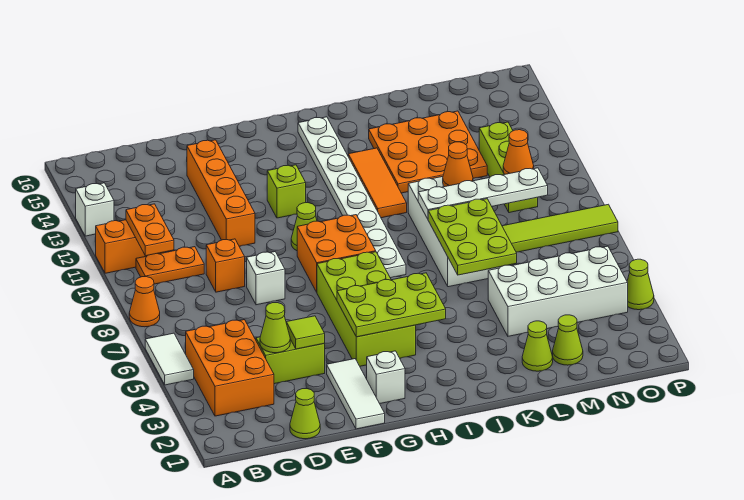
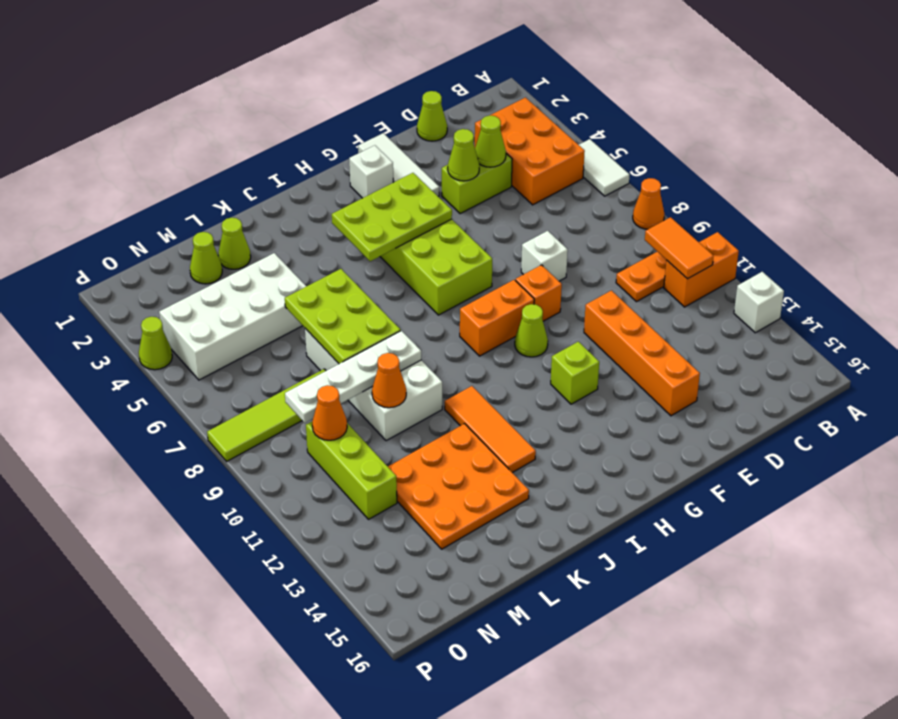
orange 1x2 plate [126,204,174,256] -> orange 1x2 tile [645,217,714,279]
orange 1x1 brick [206,239,245,292] -> orange 1x1 brick moved to [515,265,562,321]
lime 1x1 tile [286,316,325,349] -> lime 1x1 cone [448,129,479,181]
orange 2x2 brick [297,215,376,292] -> orange 1x2 brick [460,280,534,356]
white 1x8 plate [298,117,406,278] -> none

